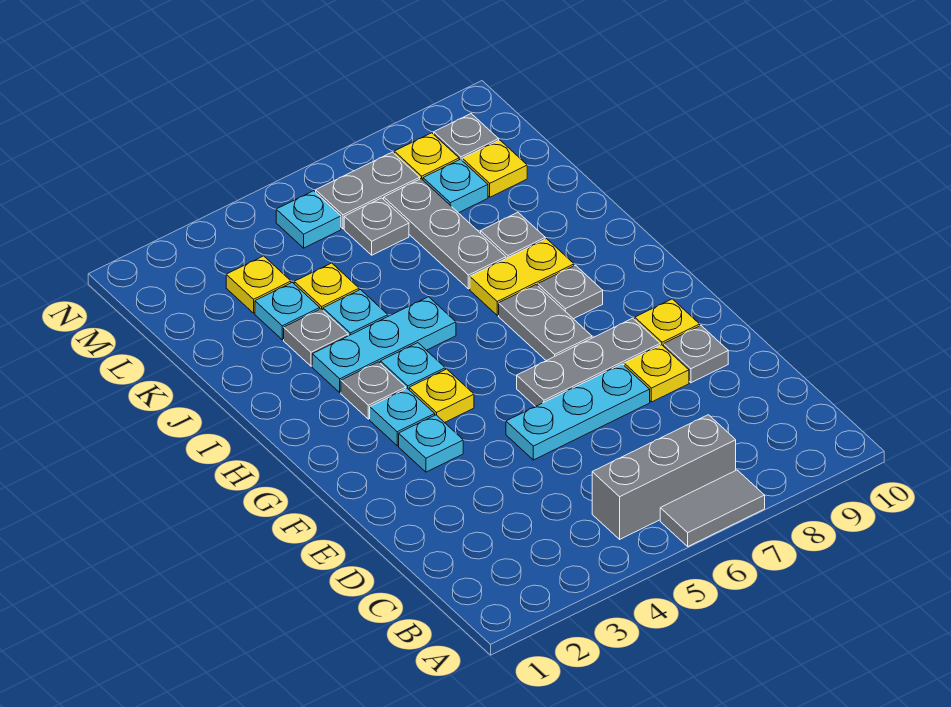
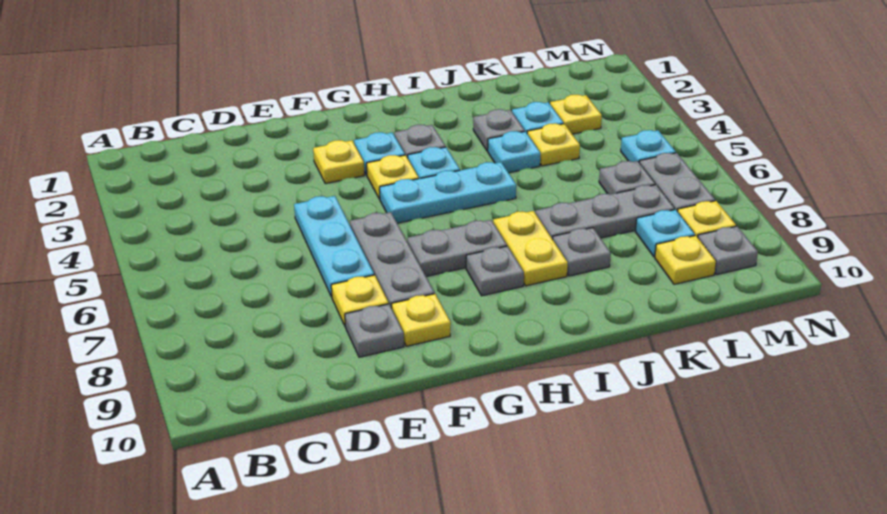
grey 1x2 tile [660,470,765,546] -> none
grey 1x3 brick [592,415,736,539] -> none
cyan 1x1 plate [399,415,463,472] -> yellow 1x1 plate [313,140,364,184]
cyan 1x3 plate [312,297,456,393] -> cyan 1x3 plate turned to [380,162,516,223]

